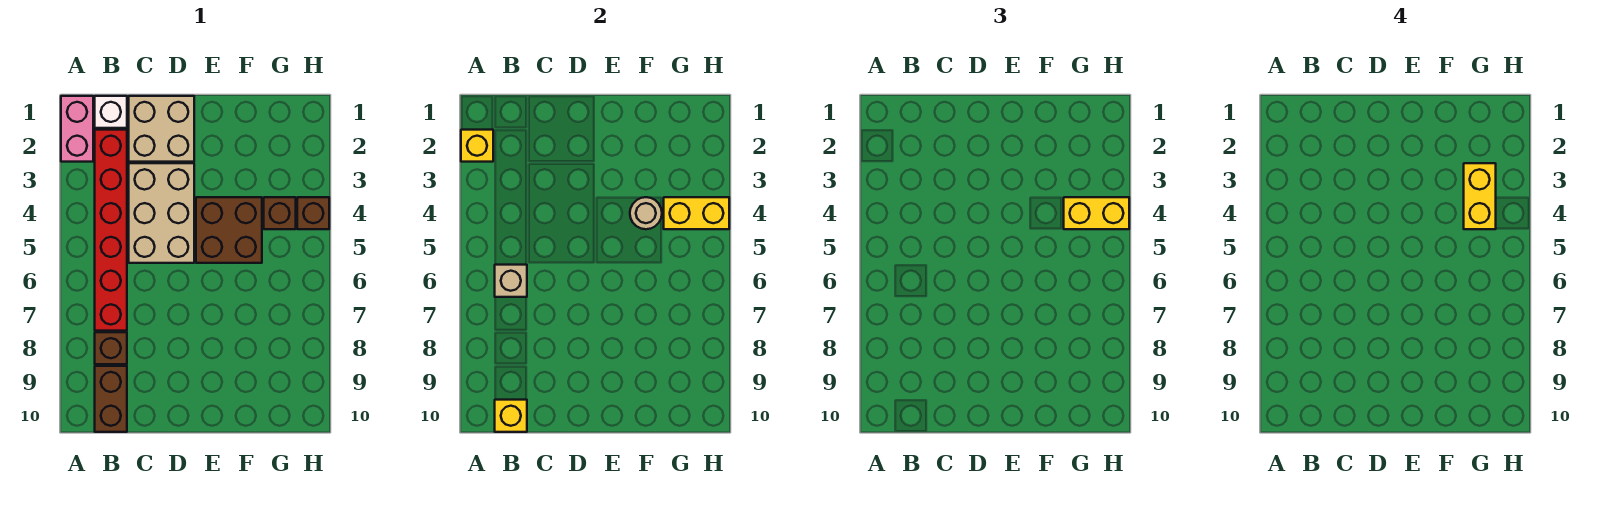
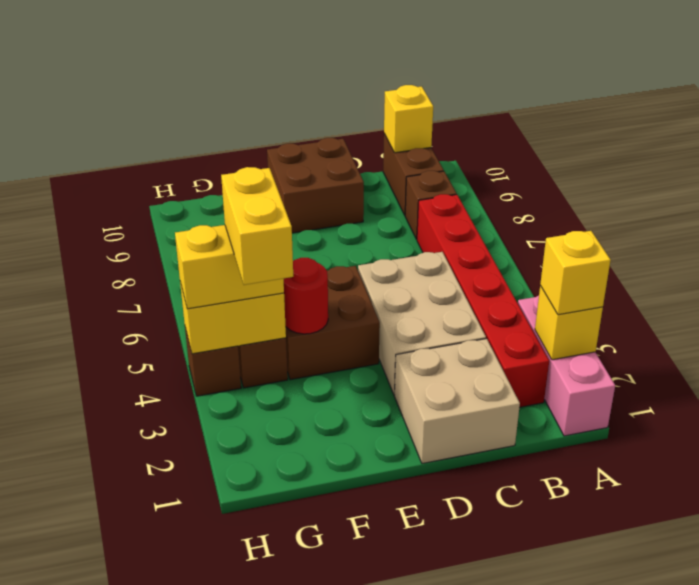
pink 1x2 brick [61,96,93,162] -> pink 1x3 brick [518,296,615,436]
none -> yellow 1x1 brick [540,231,611,315]
white 1x1 brick [95,96,127,128] -> none
tan 1x1 brick [495,265,527,297] -> none
none -> brown 2x2 brick [267,138,364,233]
tan 1x1 round brick [630,197,662,229] -> red 1x1 round brick [284,258,328,334]

